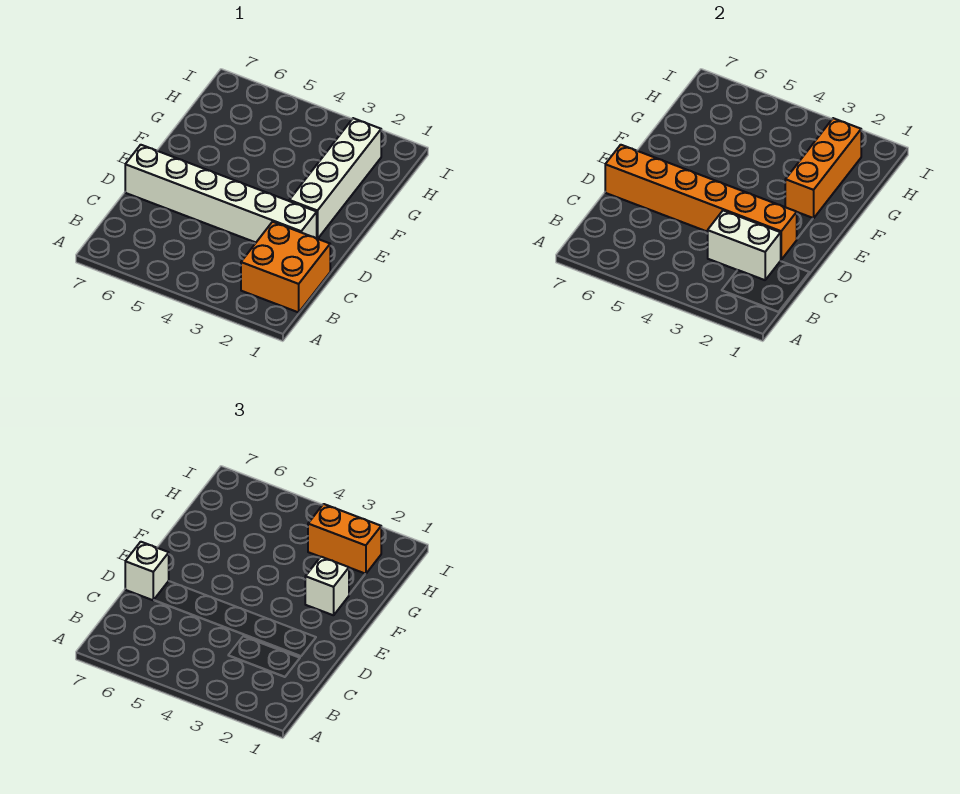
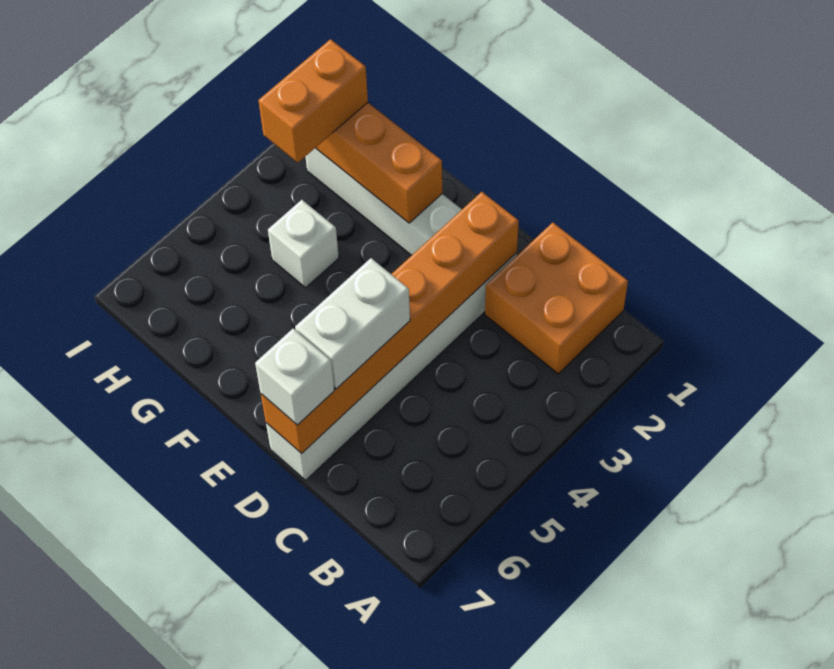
white 1x2 brick [708,211,781,280] -> white 1x2 brick moved to [295,258,410,389]
white 1x1 brick [305,557,349,615] -> white 1x1 brick moved to [268,200,339,288]

